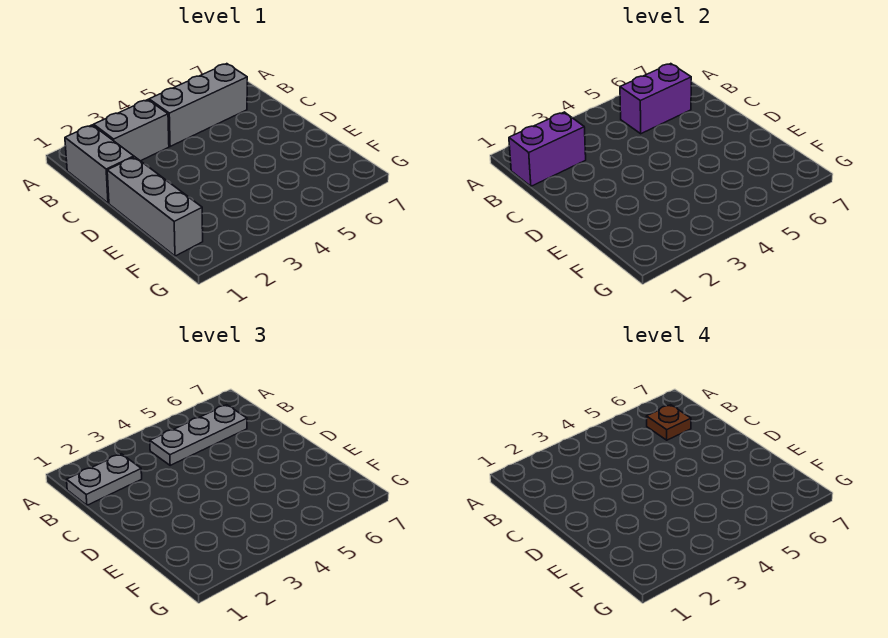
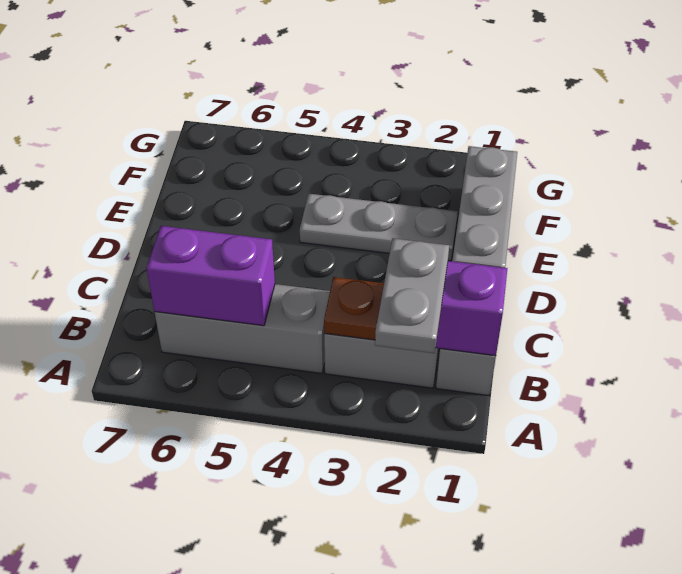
grey 1x2 plate [67,454,142,505] -> grey 1x2 plate turned to [375,238,449,353]
grey 1x3 plate [150,405,247,465] -> grey 1x3 plate moved to [300,194,458,261]
brown 1x1 plate [646,405,691,440] -> brown 1x1 plate moved to [324,277,384,340]

